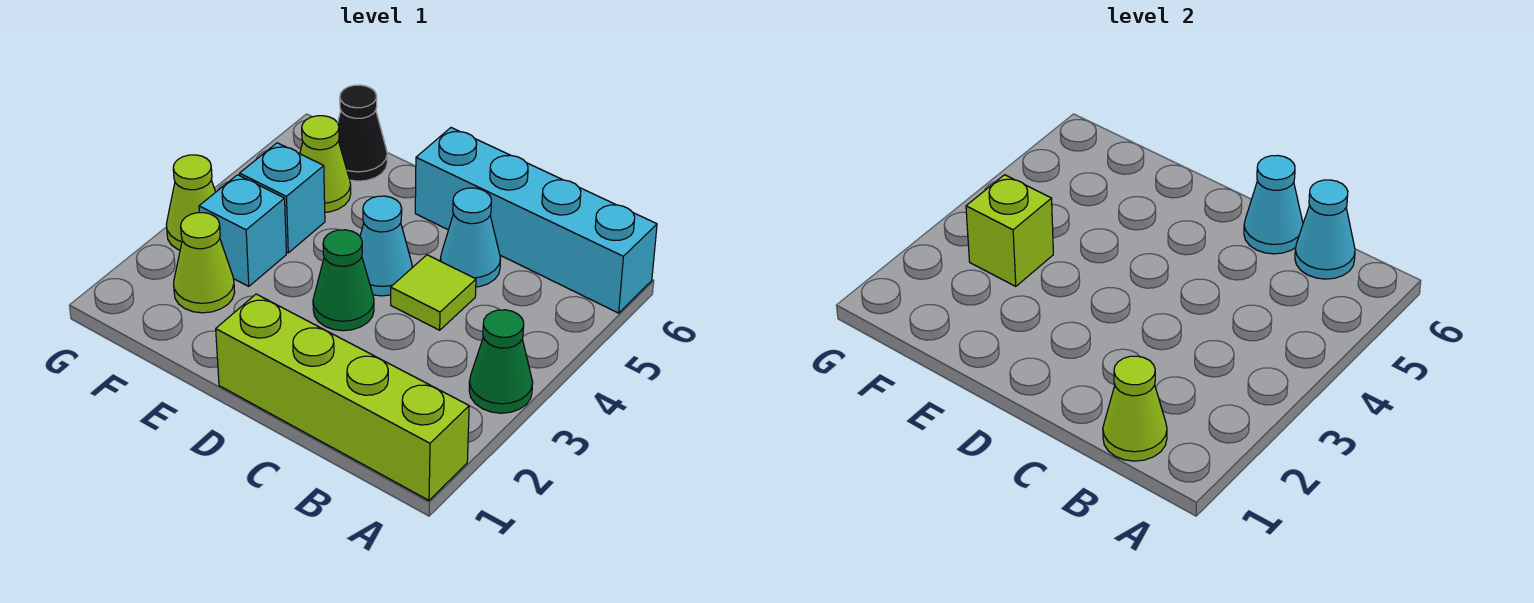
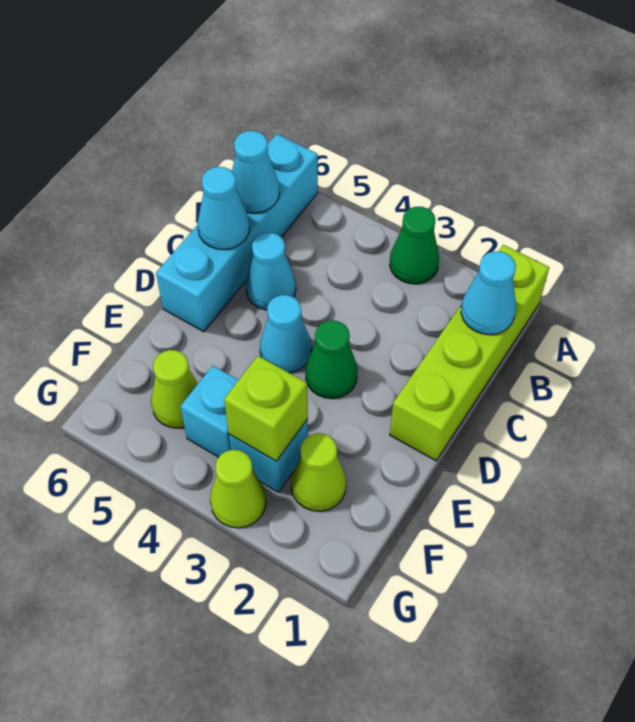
lime 1x1 cone [1103,356,1167,461] -> cyan 1x1 cone [461,251,516,335]
lime 1x1 tile [391,255,476,330] -> none
black 1x1 cone [338,85,387,181] -> none

